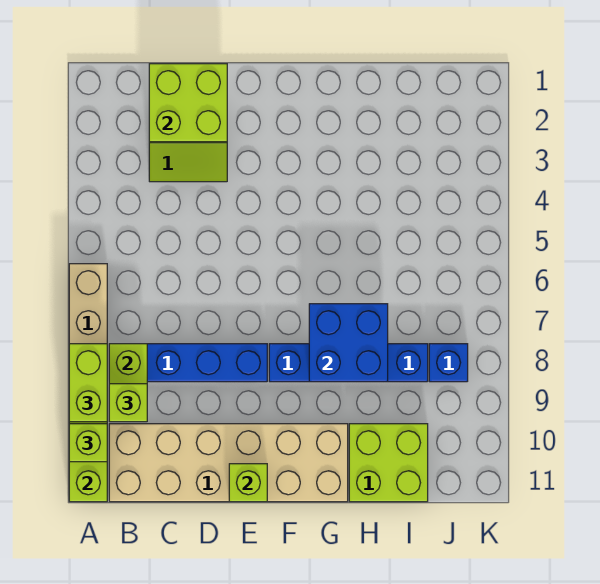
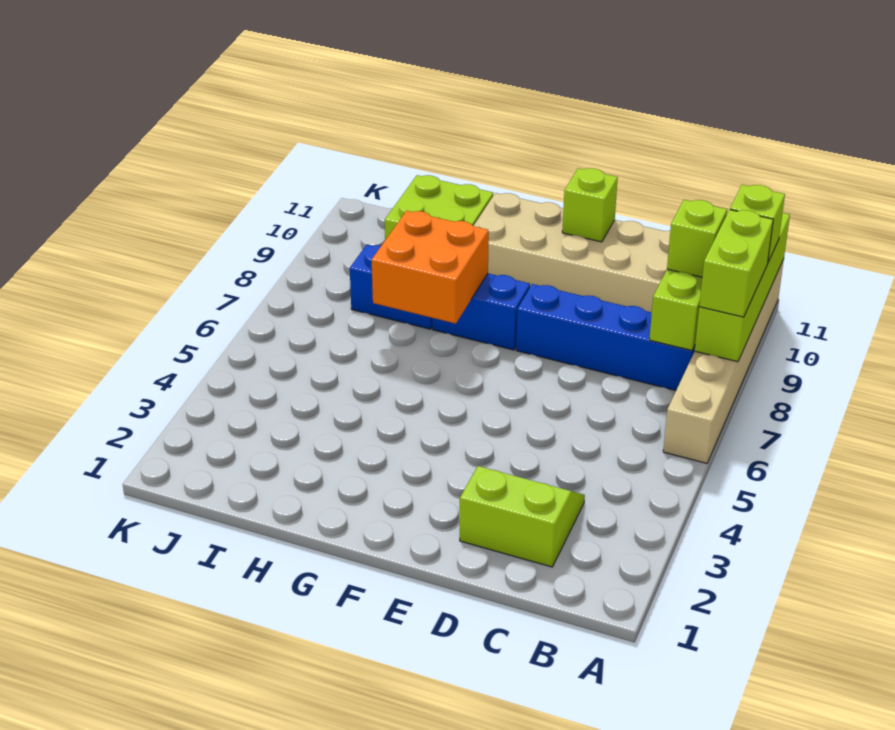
lime 2x2 brick [149,64,227,142] -> none
blue 2x2 brick [309,304,388,382] -> orange 2x2 brick [372,211,489,324]
blue 1x1 brick [429,344,468,382] -> none

